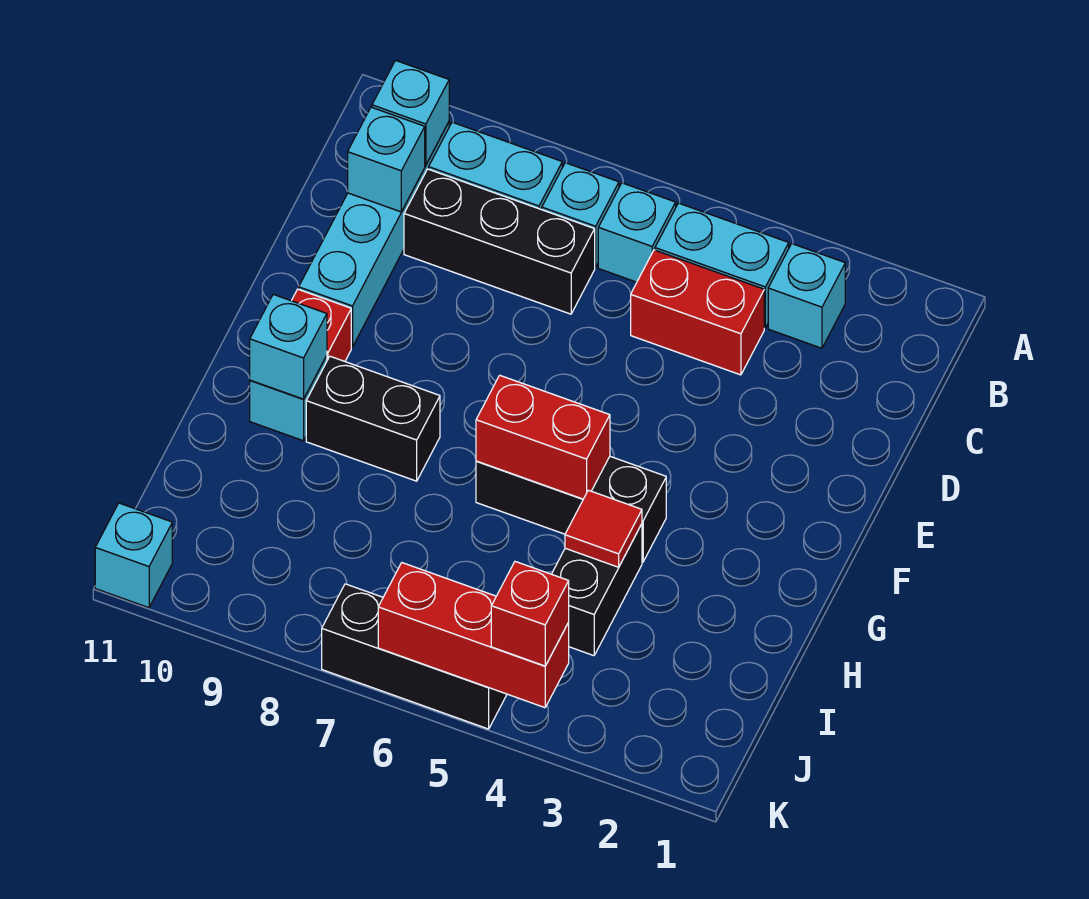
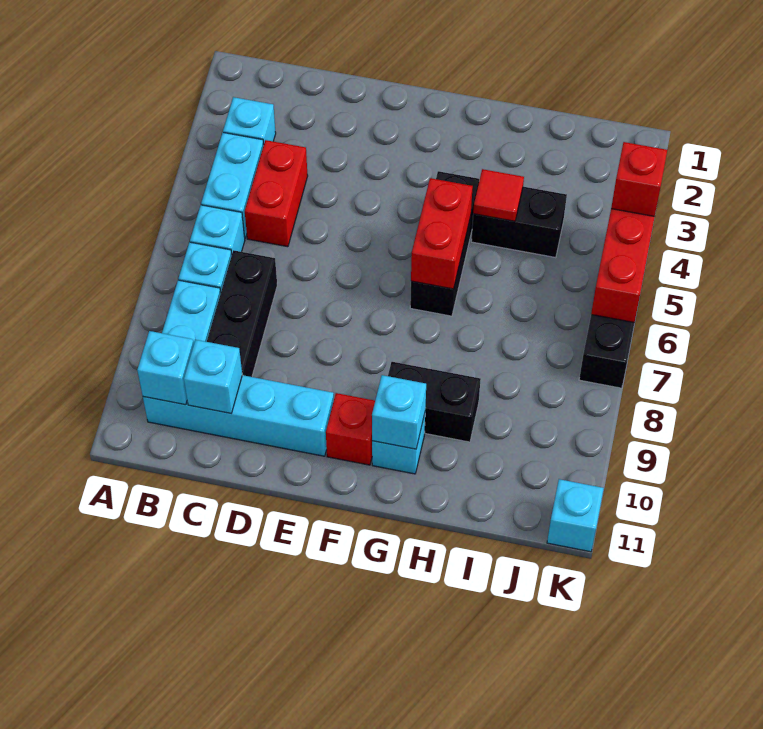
black 1x2 brick [306,356,440,481] -> black 1x2 brick turned to [388,362,481,442]

